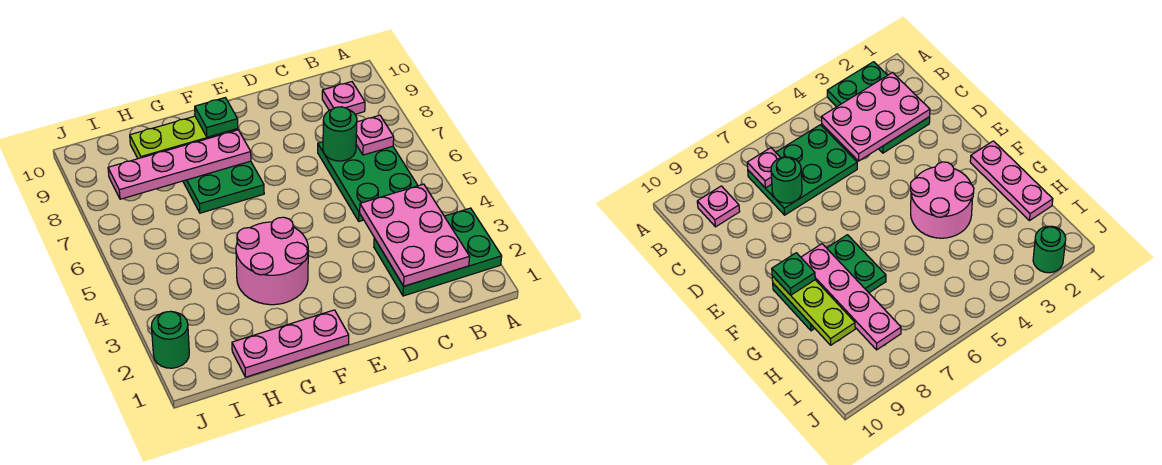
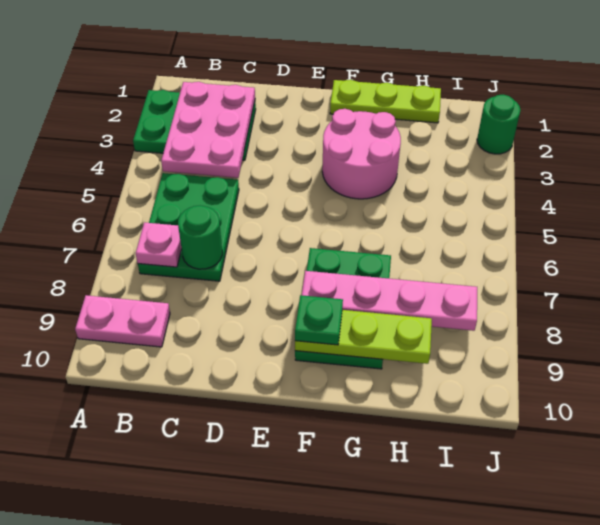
pink 1x1 plate [322,82,365,114] -> pink 1x2 plate [75,295,170,347]
pink 1x3 plate [232,310,349,377] -> lime 1x3 plate [330,80,441,123]

